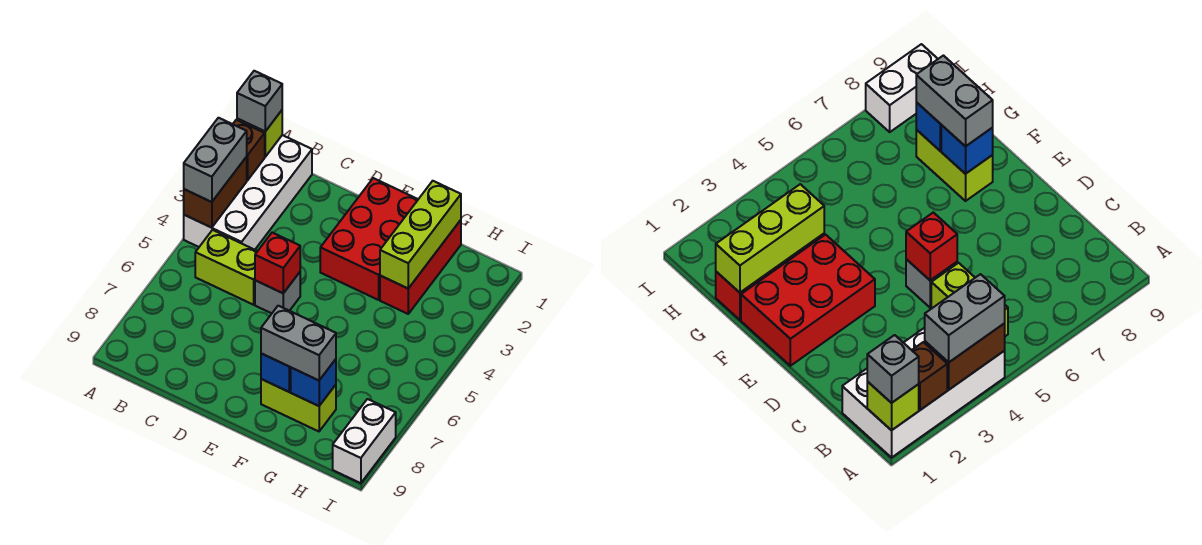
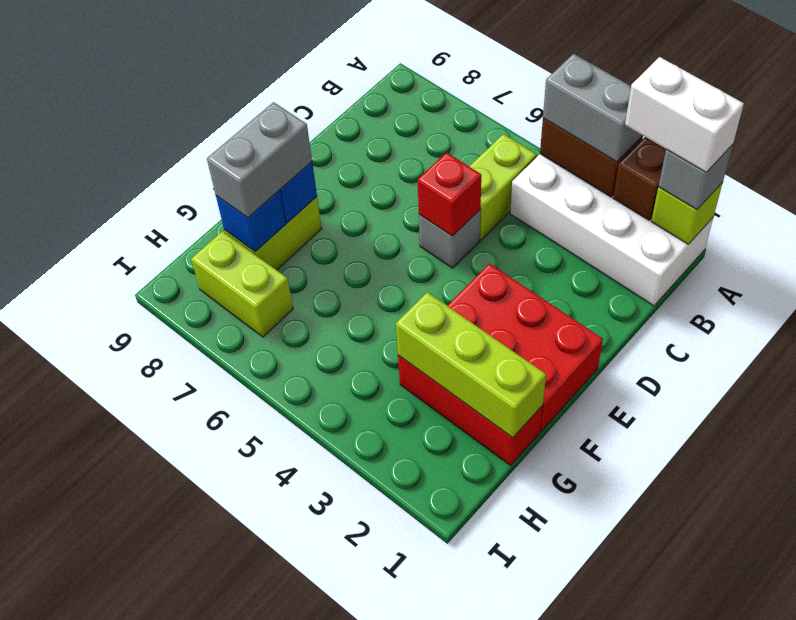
none -> lime 1x2 brick [191,231,293,337]
white 1x2 brick [333,399,396,483] -> white 1x2 brick moved to [625,57,744,172]

